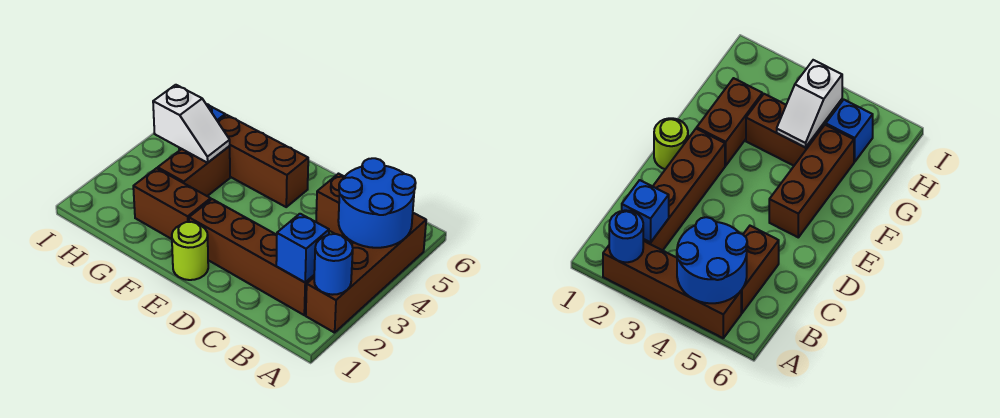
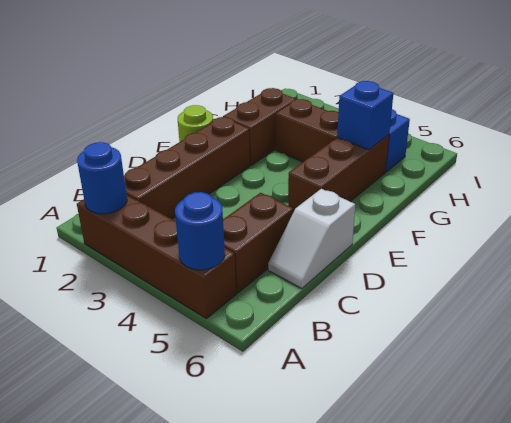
blue 2x2 round brick [338,158,416,248] -> blue 1x1 round brick [175,192,225,270]
blue 1x1 brick [276,214,329,282] -> blue 1x1 brick moved to [337,81,393,150]
white 1x2 slope [153,85,230,163] -> white 1x2 slope moved to [268,189,355,289]

